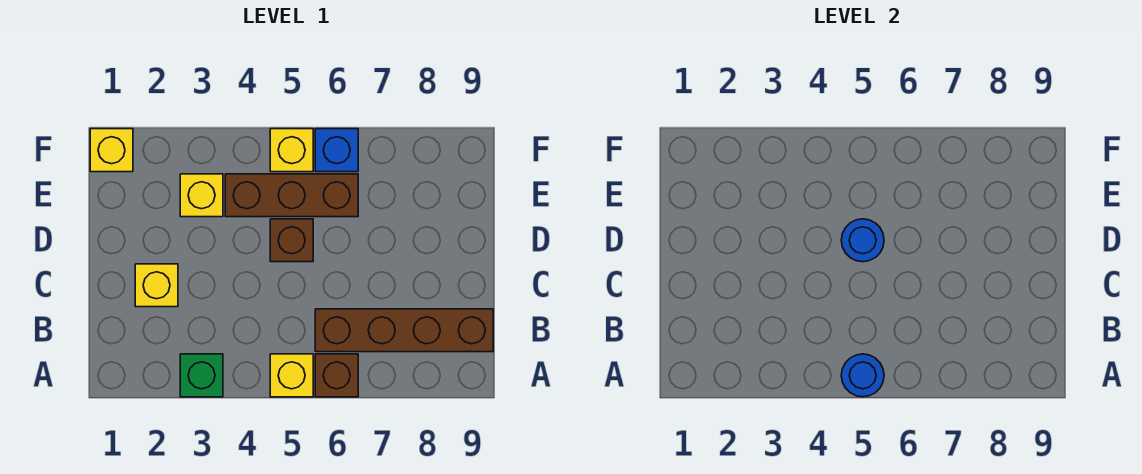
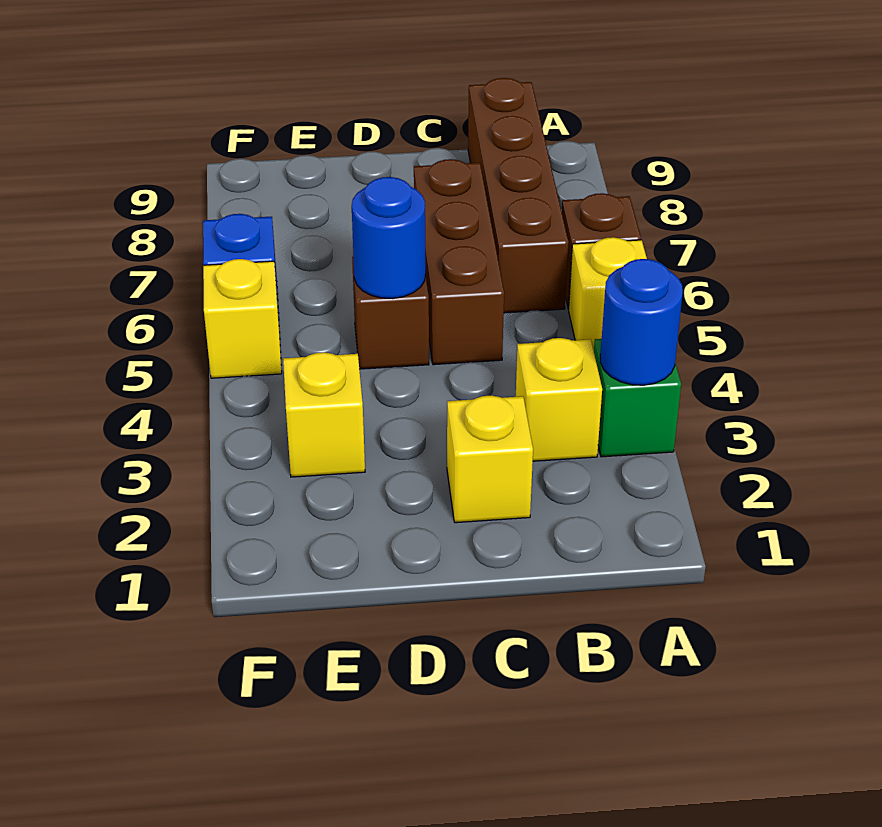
blue 1x1 round brick [841,354,884,397] -> blue 1x1 round brick moved to [600,259,683,385]
brown 1x3 brick [225,174,358,217] -> brown 1x3 brick moved to [414,159,504,365]
yellow 1x1 brick [90,129,133,172] -> yellow 1x1 brick moved to [516,338,602,461]

